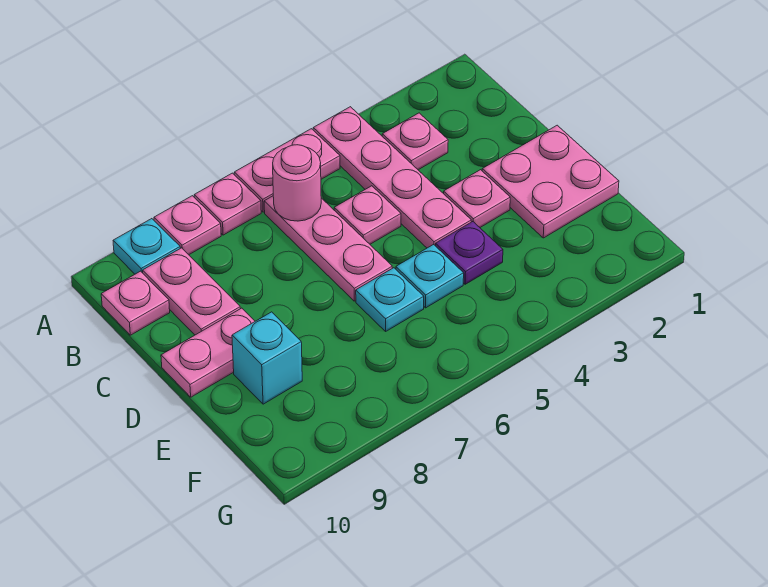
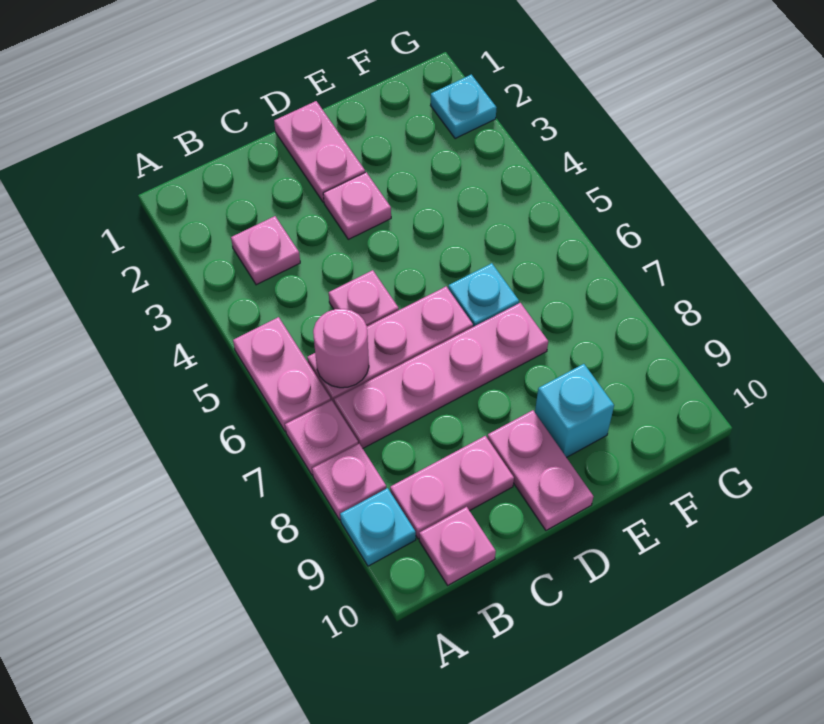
pink 1x4 plate [313,107,471,248] -> pink 1x4 plate moved to [334,303,548,448]
pink 2x2 plate [482,125,619,238] -> pink 1x2 plate [274,101,365,202]
purple 1x1 plate [436,222,503,284] -> none
cyan 1x1 plate [396,245,464,308] -> cyan 1x1 plate moved to [431,75,497,139]

